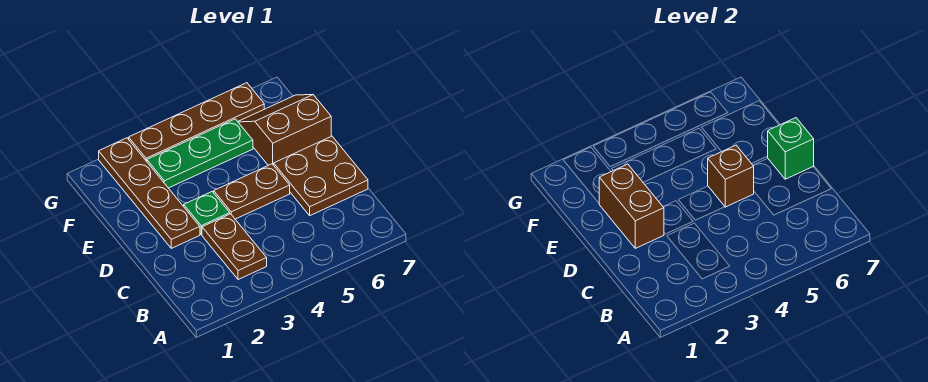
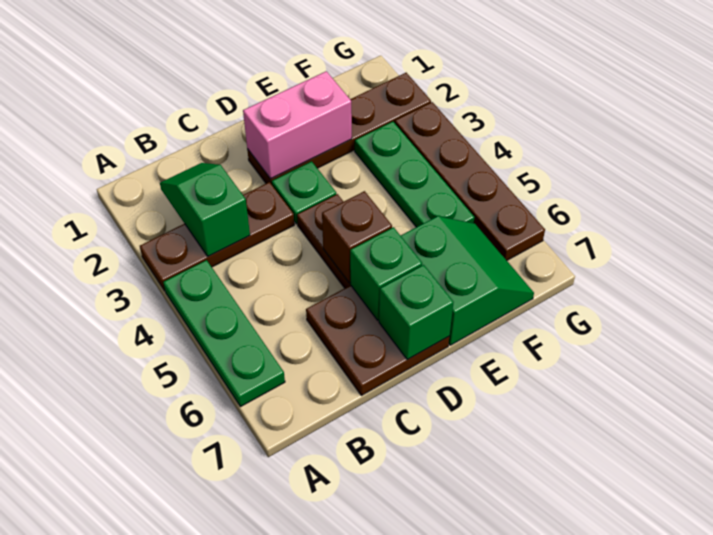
none -> green 1x3 plate [163,260,285,407]
none -> green 1x2 slope [160,163,250,256]
brown 1x2 plate [202,214,267,280] -> brown 1x3 plate [140,182,294,291]
brown 1x2 brick [599,164,664,248] -> pink 1x2 brick [243,71,352,179]
none -> green 1x1 brick [350,227,422,320]
brown 2x2 slope [238,95,331,165] -> green 2x2 slope [401,216,534,345]

